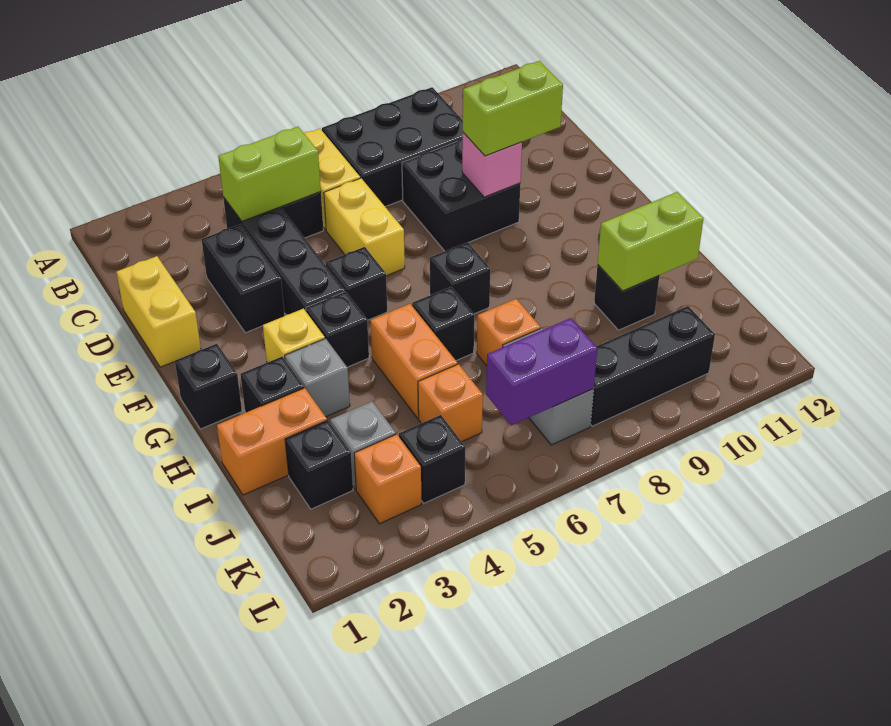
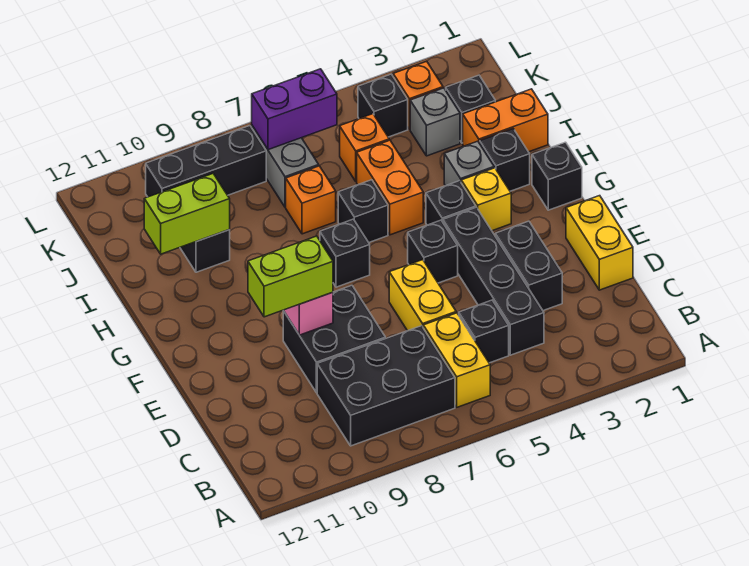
lime 1x2 brick [218,127,321,221] -> none

